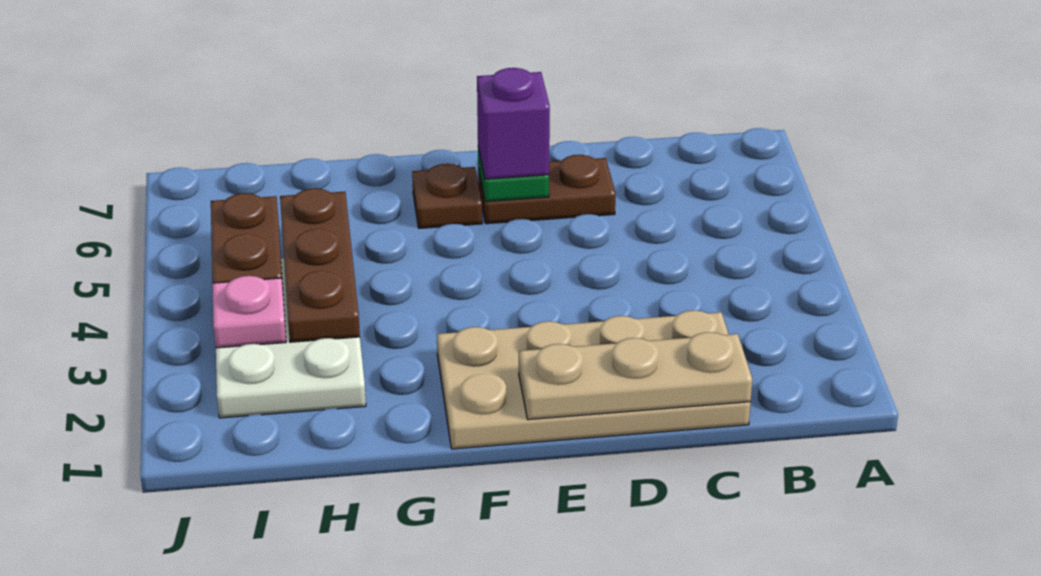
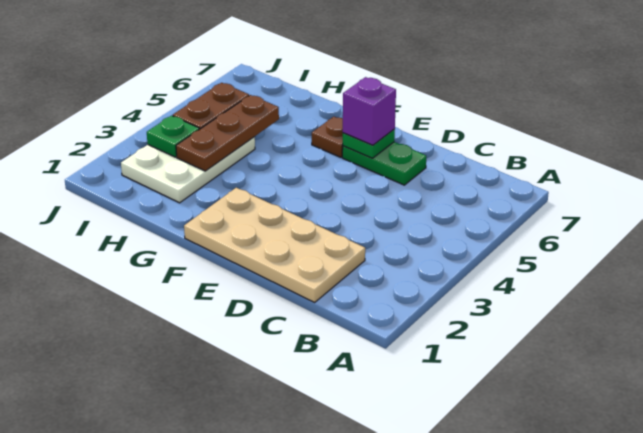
tan 1x3 plate [519,332,752,420] -> none
brown 1x2 plate [478,155,616,224] -> green 1x2 plate [342,142,426,185]
pink 1x1 plate [212,276,286,348] -> green 1x1 plate [147,116,199,157]

